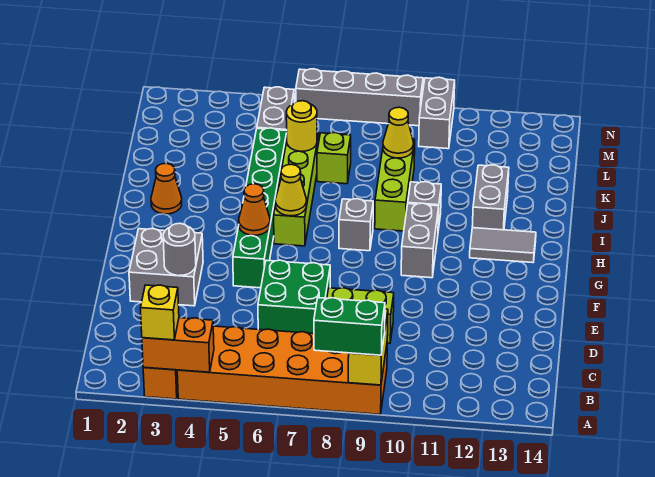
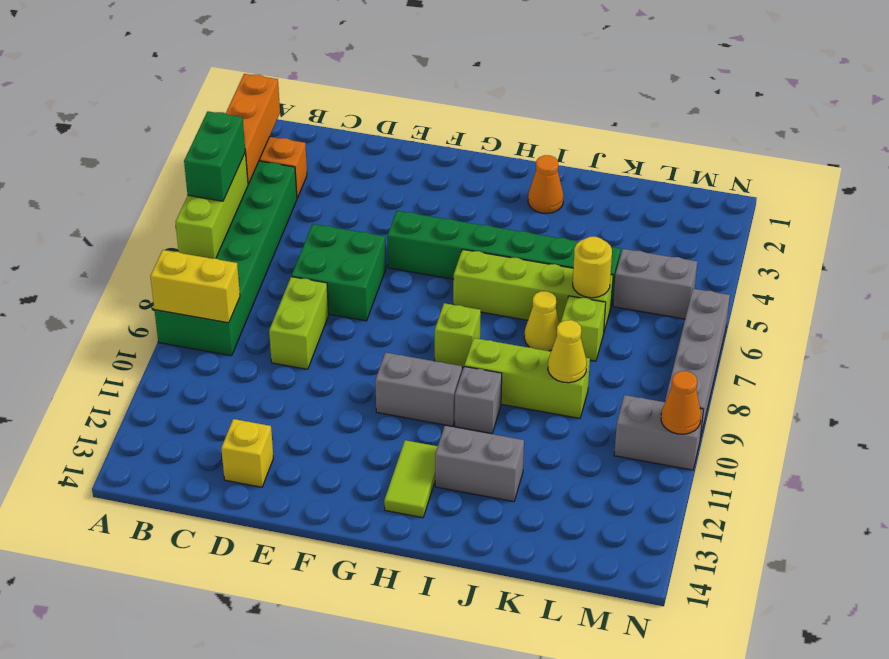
orange 1x2 brick [142,318,214,372] -> orange 1x3 brick [226,74,280,184]
yellow 1x1 brick [141,285,179,340] -> yellow 1x1 brick moved to [221,419,273,487]
orange 2x6 brick [177,326,387,414] -> green 2x6 brick [155,161,297,356]
none -> lime 1x3 brick [176,153,248,259]
green 1x2 brick [314,298,385,355] -> green 1x2 brick moved to [184,111,245,201]
grey 2x2 brick [129,229,203,306] -> none
grey 1x1 round brick [163,223,196,276] -> none
orange 1x1 cone [239,184,270,235] -> orange 1x1 cone moved to [661,371,701,434]
yellow 1x1 cone [275,164,307,216] -> yellow 1x1 cone moved to [524,291,560,351]
grey 1x1 brick [339,199,373,251] -> lime 1x1 brick [435,303,481,367]
grey 1x2 tile [470,228,536,263] -> lime 1x2 tile [384,440,438,518]

